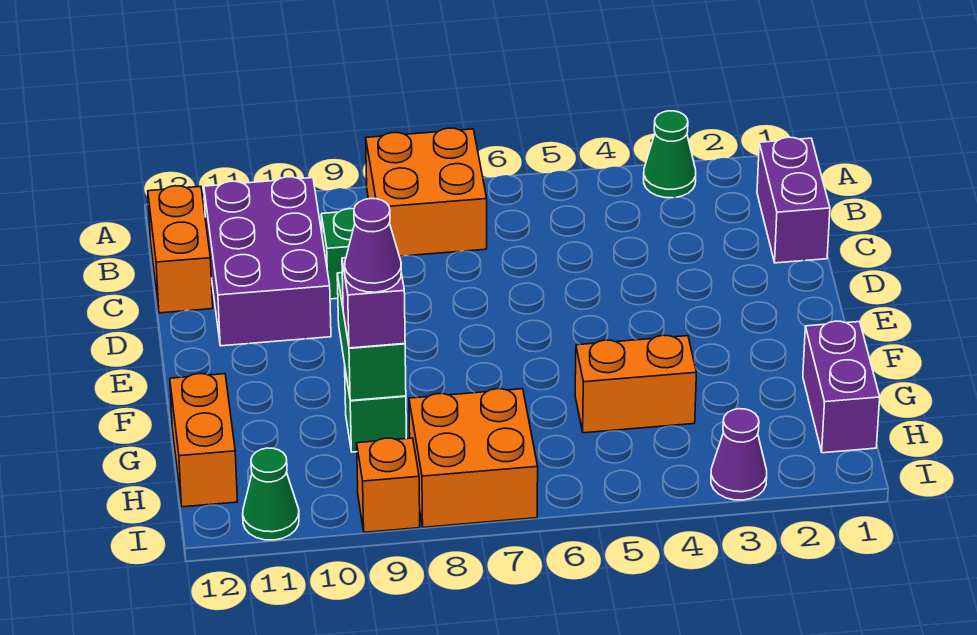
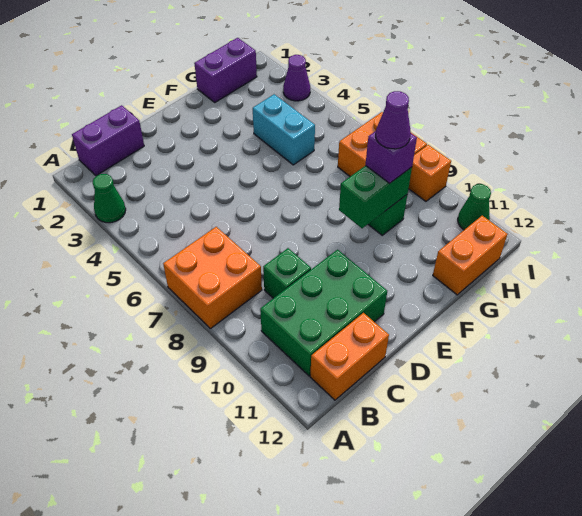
purple 2x3 brick [204,177,331,346] -> green 2x3 brick [260,250,387,376]
orange 1x2 brick [575,335,696,433] -> cyan 1x2 brick [253,94,315,165]

